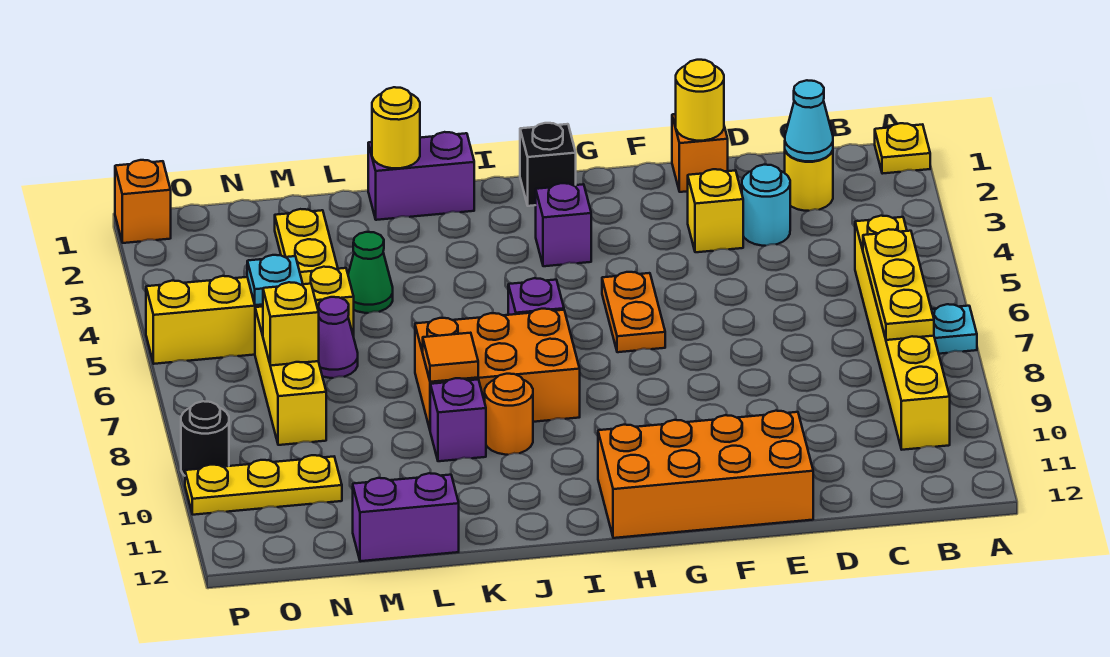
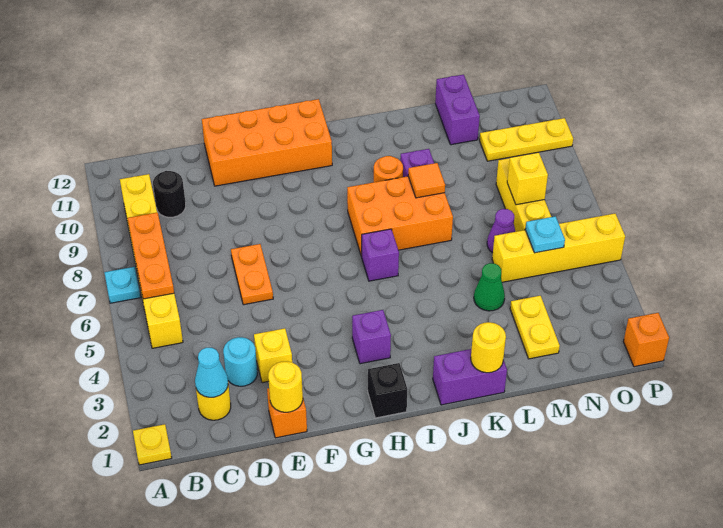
yellow 1x3 plate [863,229,934,340] -> orange 1x3 plate [127,212,174,299]
orange 1x2 plate [602,272,665,352] -> orange 1x2 plate moved to [231,244,273,305]
purple 1x2 brick [353,473,459,561] -> purple 1x2 brick turned to [435,75,480,145]
black 1x1 round brick [181,401,229,476] -> black 1x1 round brick moved to [153,171,186,217]

